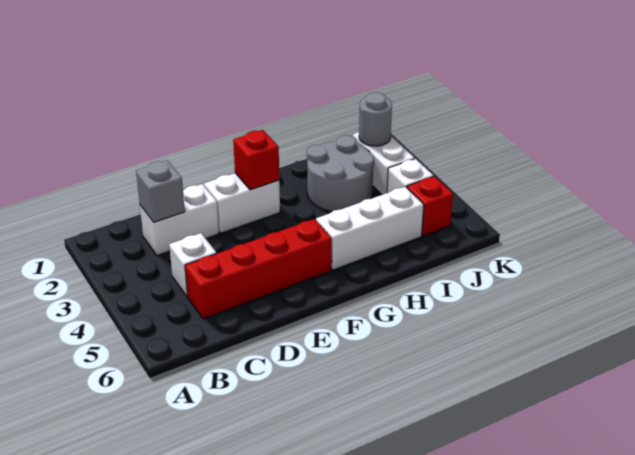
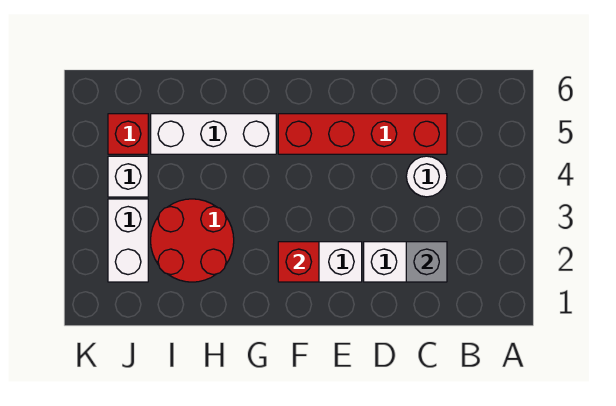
white 1x1 brick [169,233,217,297] -> white 1x1 round brick [406,156,447,197]
grey 2x2 round brick [307,135,374,212] -> red 2x2 round brick [151,199,234,282]
grey 1x1 round brick [359,92,392,146] -> none

